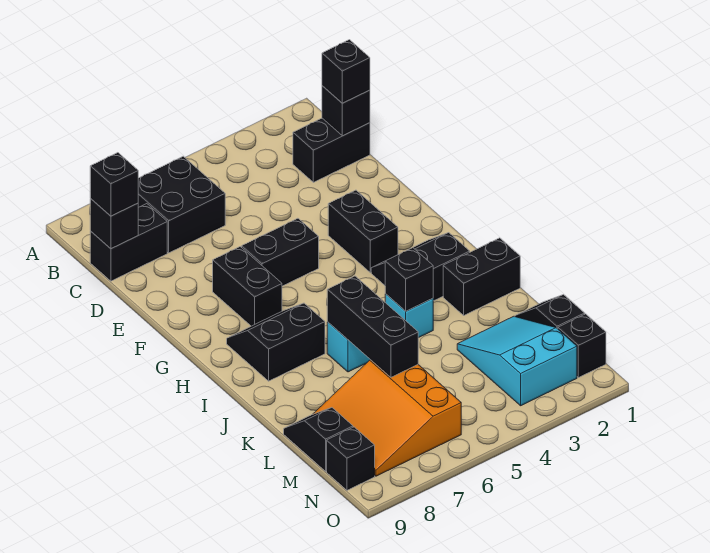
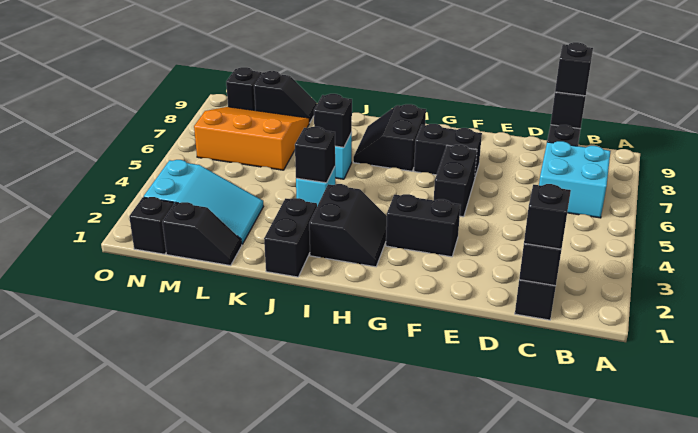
black 2x2 brick [138,156,225,253] -> cyan 2x2 brick [539,141,610,218]
black 2x2 slope [227,303,325,381] -> black 2x2 slope turned to [353,104,426,171]
black 1x3 brick [327,276,418,377] -> black 1x1 brick [314,94,352,147]

